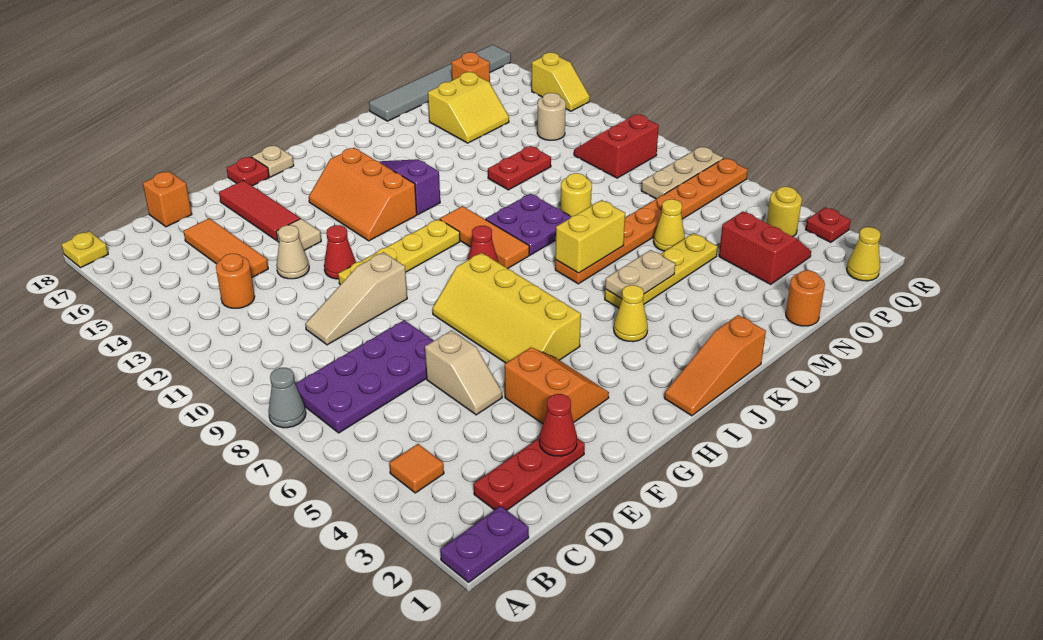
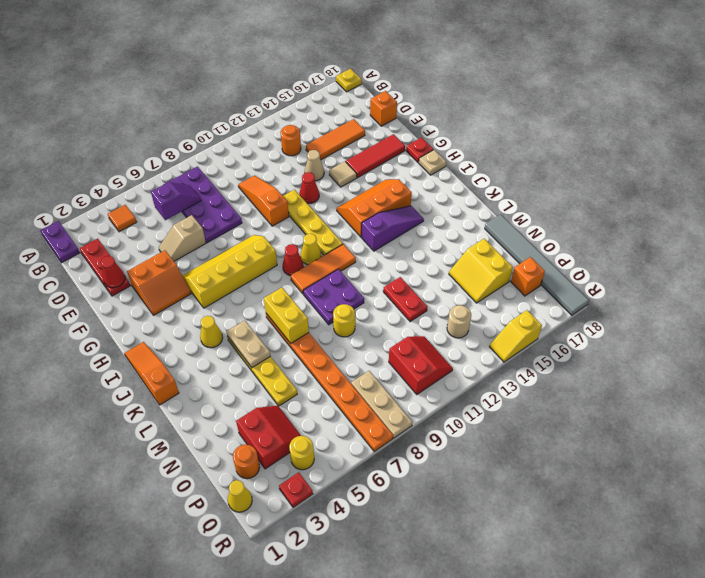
grey 1x1 cone [268,368,306,428] -> none
none -> purple 1x2 slope [151,182,201,220]
tan 1x3 slope [305,252,407,345] -> orange 1x3 slope [238,175,289,226]
orange 1x1 round brick [786,270,825,326] -> orange 1x1 round brick moved to [233,445,260,479]
yellow 1x1 cone [654,199,685,251] -> yellow 1x1 cone moved to [301,234,321,265]
red 2x2 slope [719,211,811,285] -> red 2x2 slope turned to [236,406,301,469]

